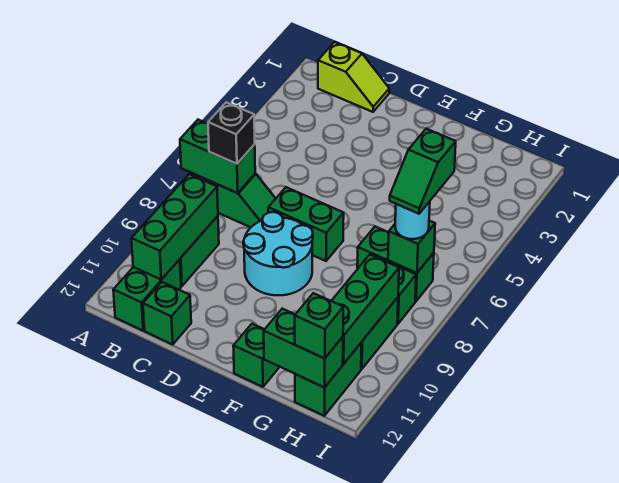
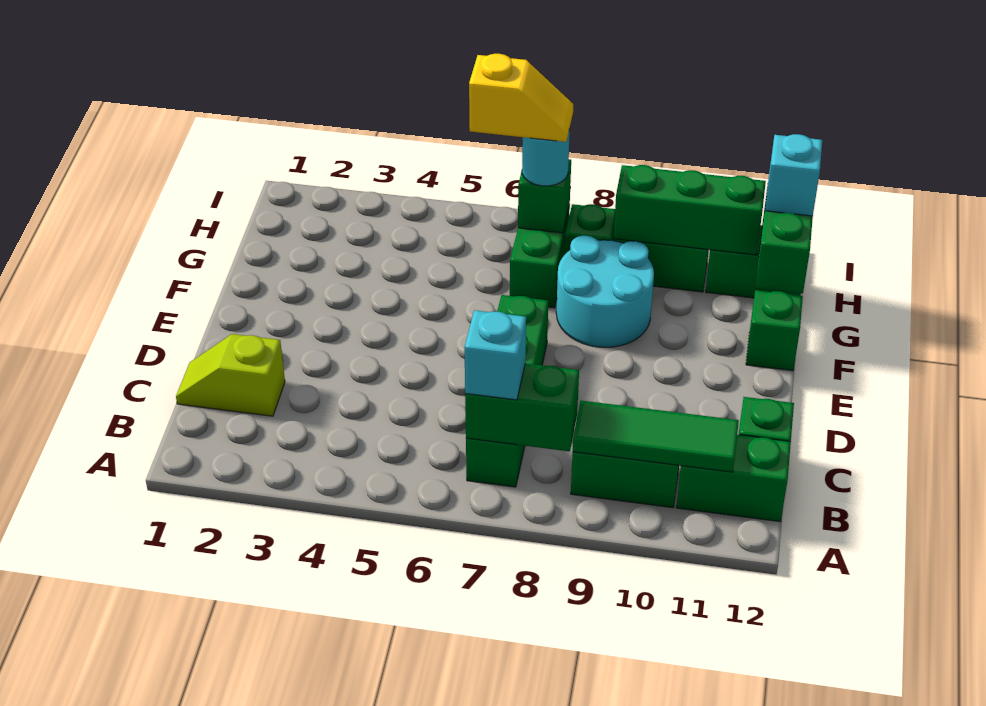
green 1x2 brick [180,120,255,193] -> green 1x2 brick turned to [465,363,579,451]
lime 1x2 slope [318,42,389,112] -> lime 1x2 slope turned to [176,334,285,416]
black 1x1 brick [208,102,255,164] -> cyan 1x1 brick [465,310,526,400]
green 1x3 brick [131,174,218,280] -> green 1x3 tile [573,401,739,472]
cyan 2x2 round brick [243,212,313,295] -> cyan 2x2 round brick moved to [556,236,654,347]
green 1x2 slope [390,129,456,214] -> yellow 1x2 slope [469,54,573,142]
green 1x1 brick [295,293,343,359] -> cyan 1x1 brick [765,134,822,216]

